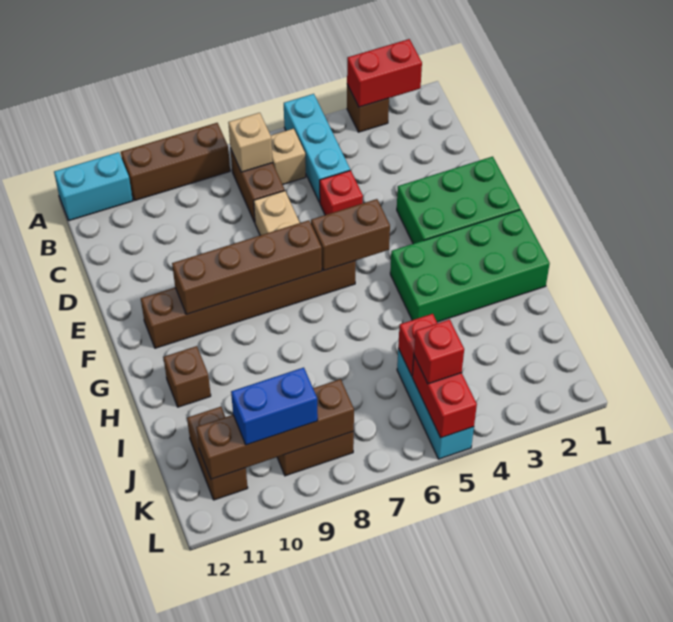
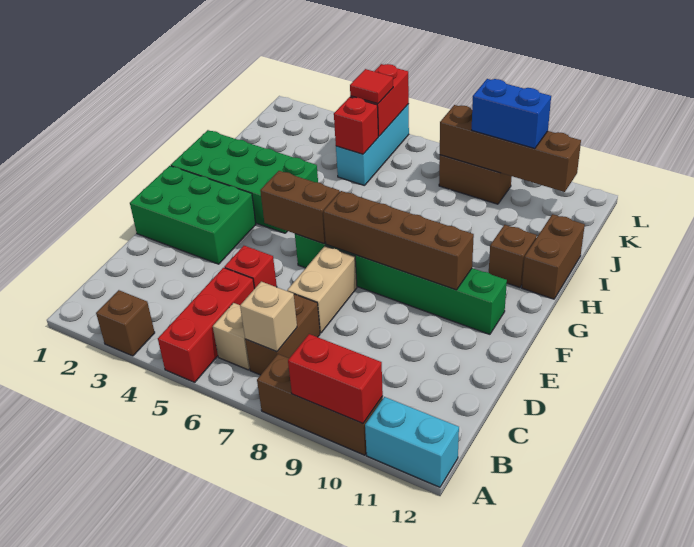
red 1x2 brick [347,39,422,107] -> red 1x2 brick moved to [288,334,383,423]
cyan 1x3 brick [284,94,350,203] -> red 1x3 brick [158,268,254,382]
brown 1x6 brick [141,261,356,348] -> green 1x6 brick [295,234,507,334]
brown 1x2 brick [187,407,248,500] -> brown 1x2 brick moved to [522,214,585,299]
red 1x1 brick [414,319,464,384] -> red 1x1 tile [350,69,393,104]

